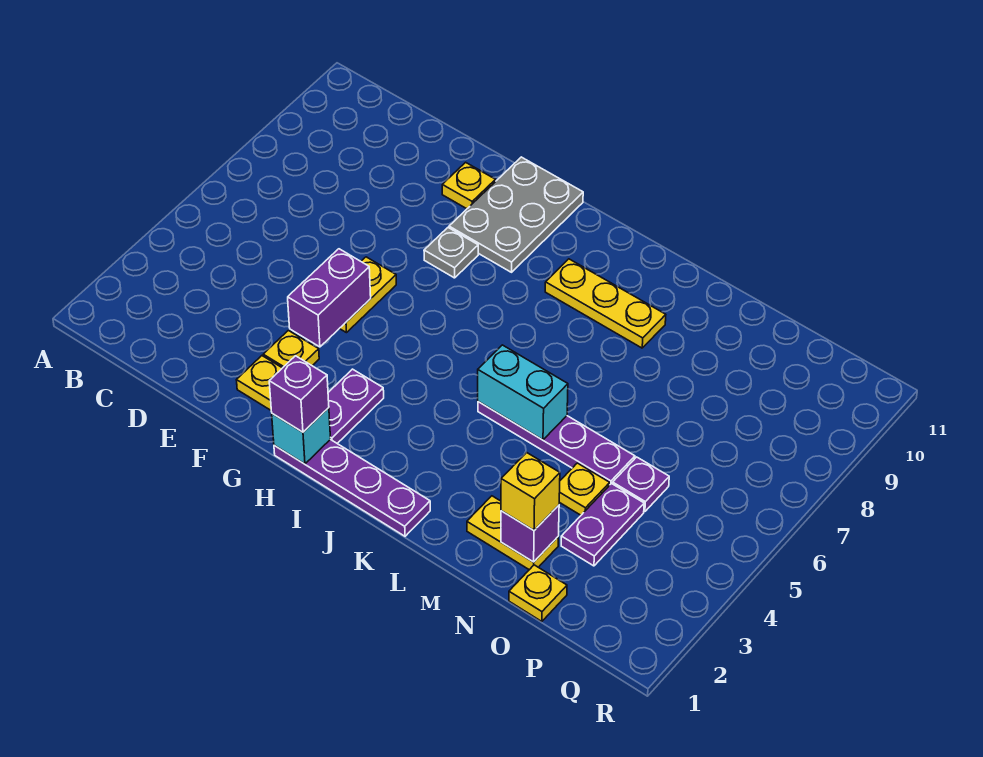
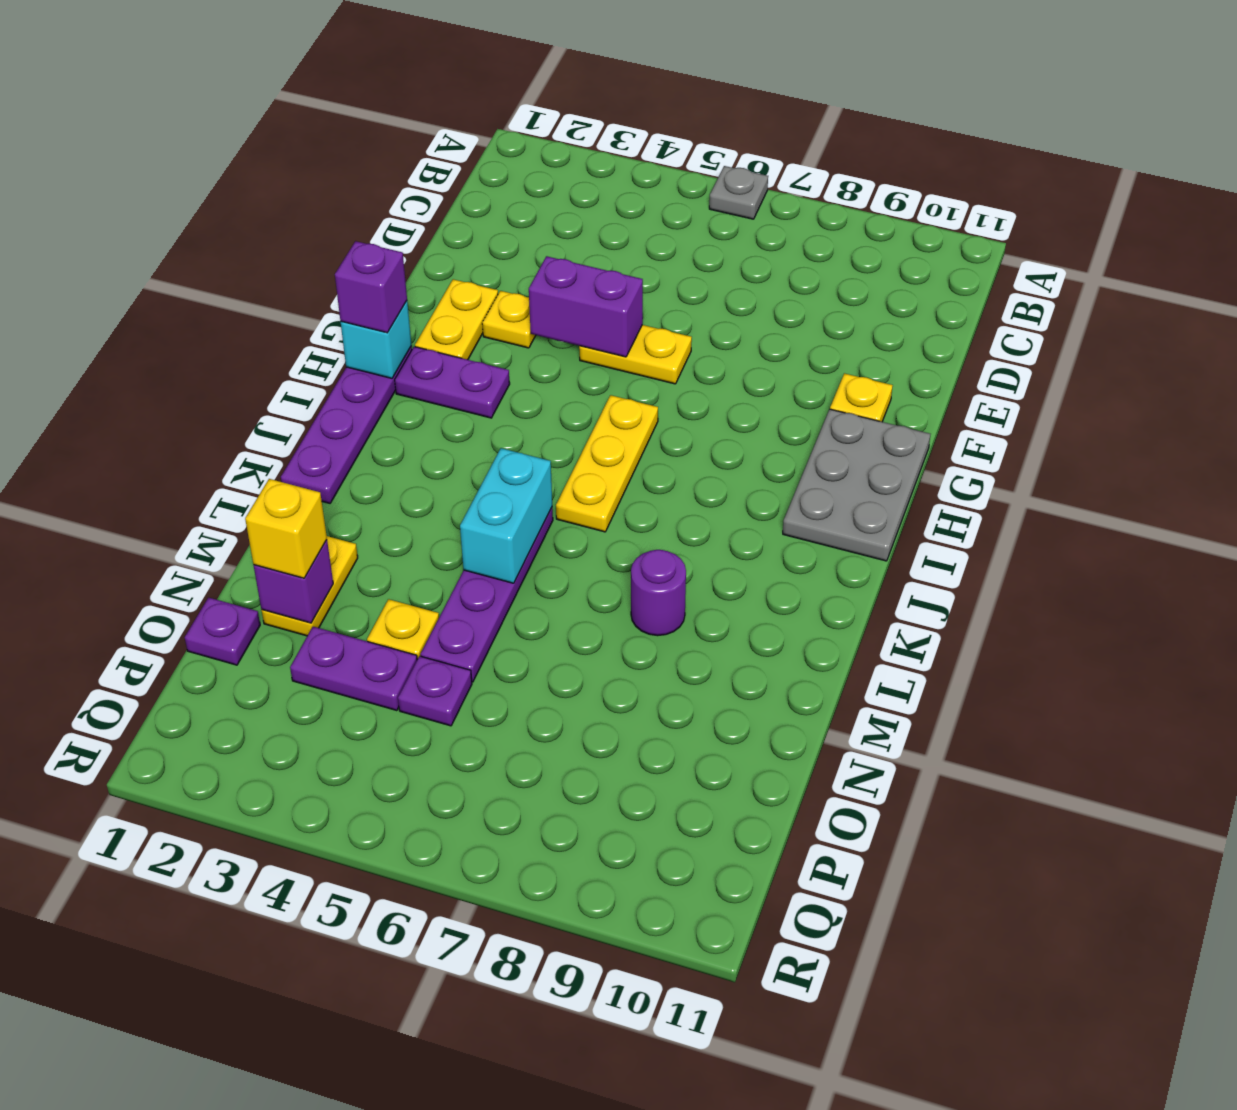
grey 1x1 plate [424,228,478,278] -> grey 1x1 plate moved to [709,166,768,219]
grey 2x3 plate [449,157,583,272] -> grey 2x3 plate turned to [783,409,930,561]
yellow 1x3 plate [545,259,666,348] -> yellow 1x3 plate moved to [556,395,658,532]
none -> purple 1x1 round brick [631,550,686,636]
yellow 1x1 plate [509,565,567,621] -> purple 1x1 plate [185,598,260,665]

